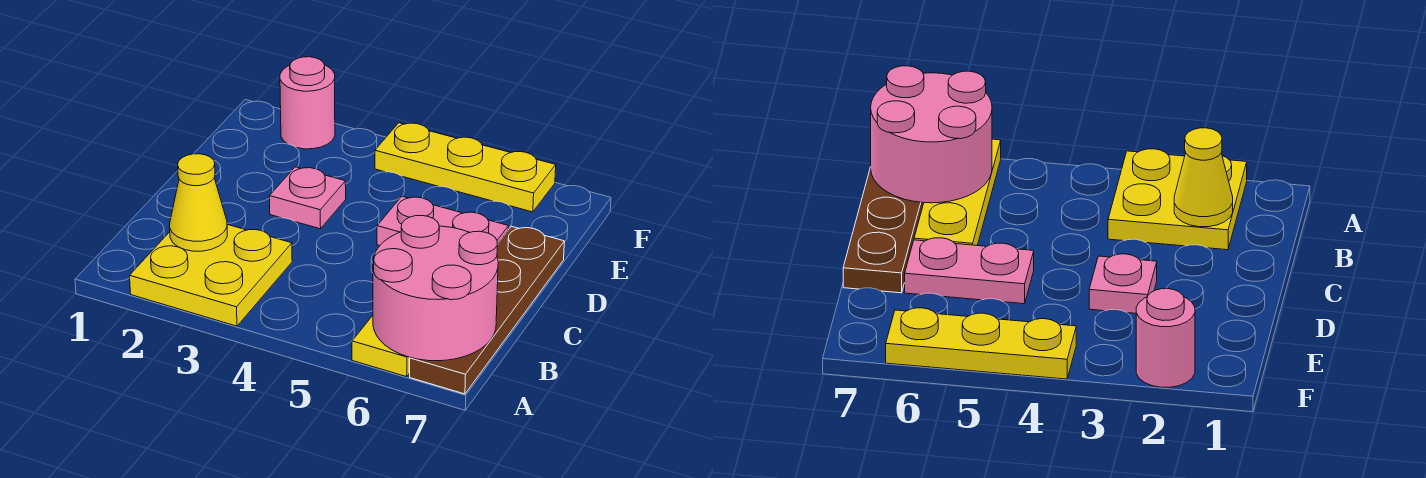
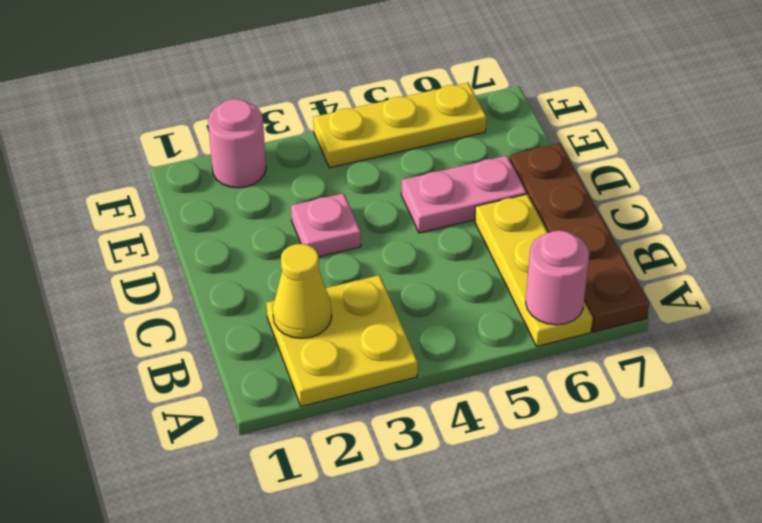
pink 2x2 round brick [373,215,498,361] -> pink 1x1 round brick [526,231,590,325]

